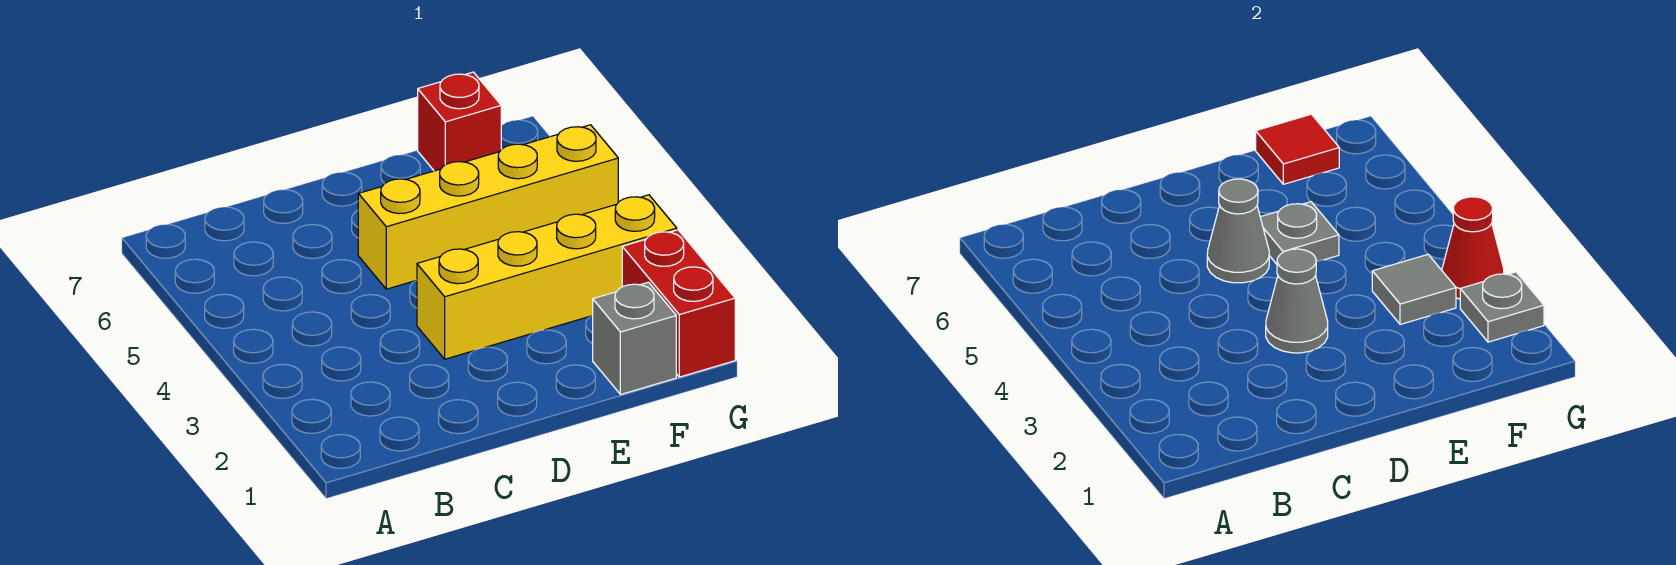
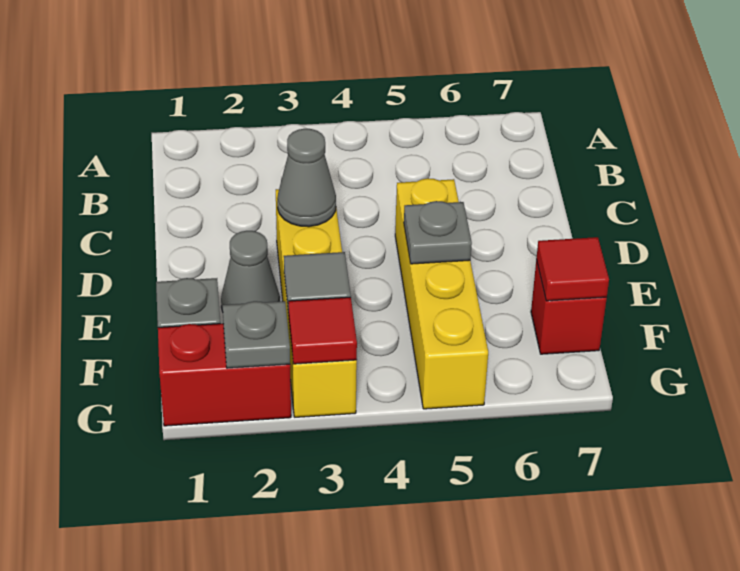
grey 1x1 cone [1207,179,1269,283] -> grey 1x1 cone moved to [221,231,280,312]
red 1x1 cone [1442,197,1504,299] -> red 1x1 tile [288,297,357,364]

